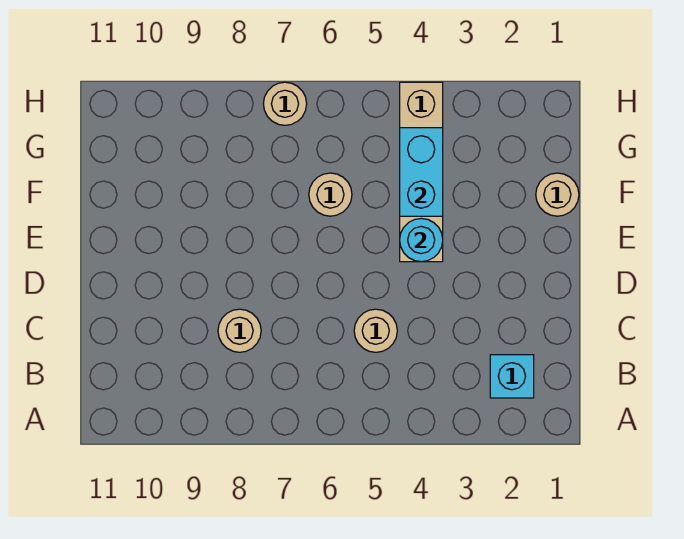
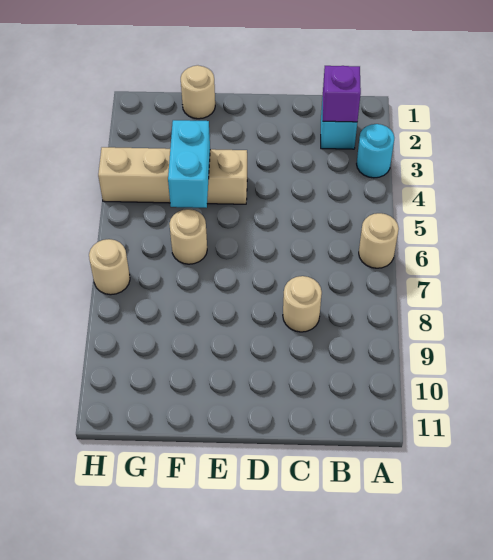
none -> purple 1x1 brick [323,66,361,122]
tan 1x1 round brick [354,309,397,352] -> tan 1x1 round brick moved to [359,213,399,268]
cyan 1x1 round brick [400,218,443,262] -> cyan 1x1 round brick moved to [357,124,394,178]
cyan 1x2 brick [400,128,443,216] -> cyan 1x2 brick turned to [168,120,210,208]

